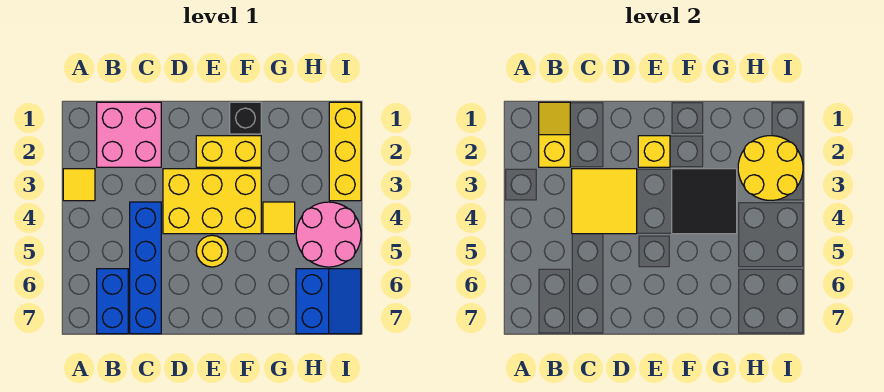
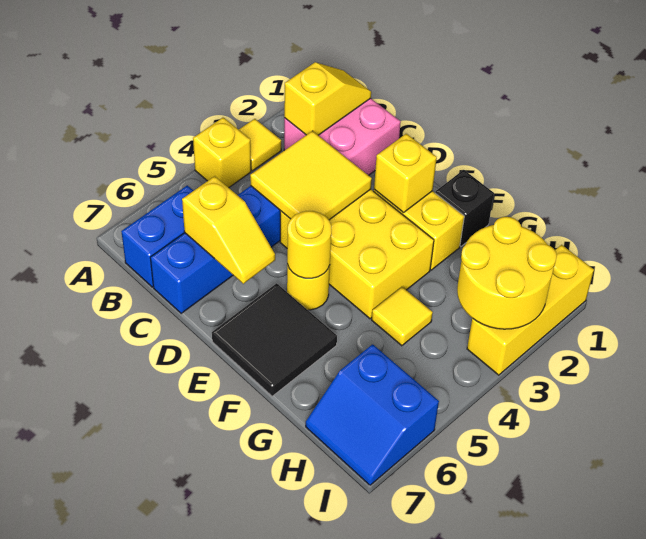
none -> yellow 1x1 brick [193,117,251,188]
none -> yellow 1x2 slope [182,176,275,284]
none -> yellow 1x1 round brick [287,211,331,278]
black 2x2 tile [672,169,737,234] -> black 2x2 tile moved to [212,283,337,396]
pink 2x2 round brick [296,202,361,267] -> none
blue 2x2 slope [296,269,361,334] -> blue 2x2 slope turned to [306,344,439,485]

